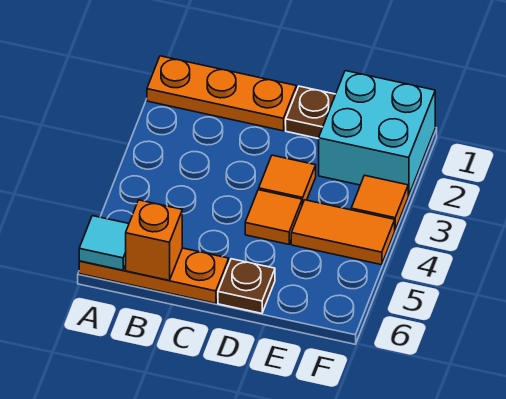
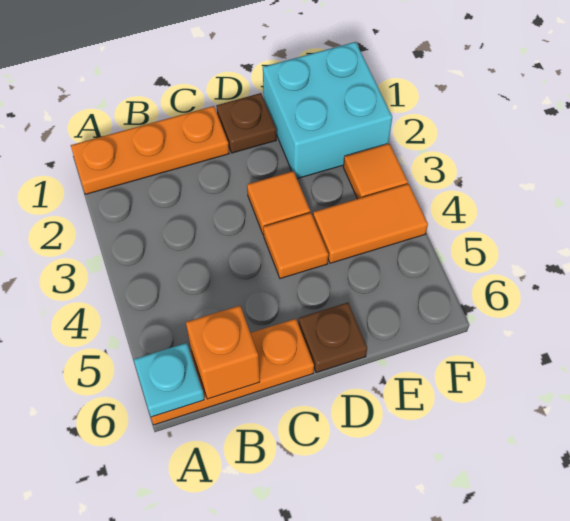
cyan 1x1 tile [79,216,129,270] -> cyan 1x1 plate [134,343,204,417]

